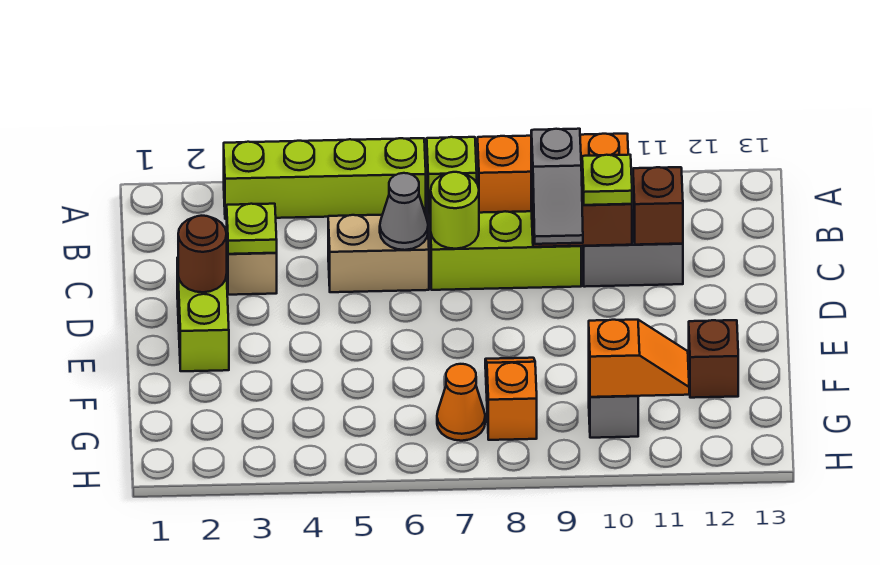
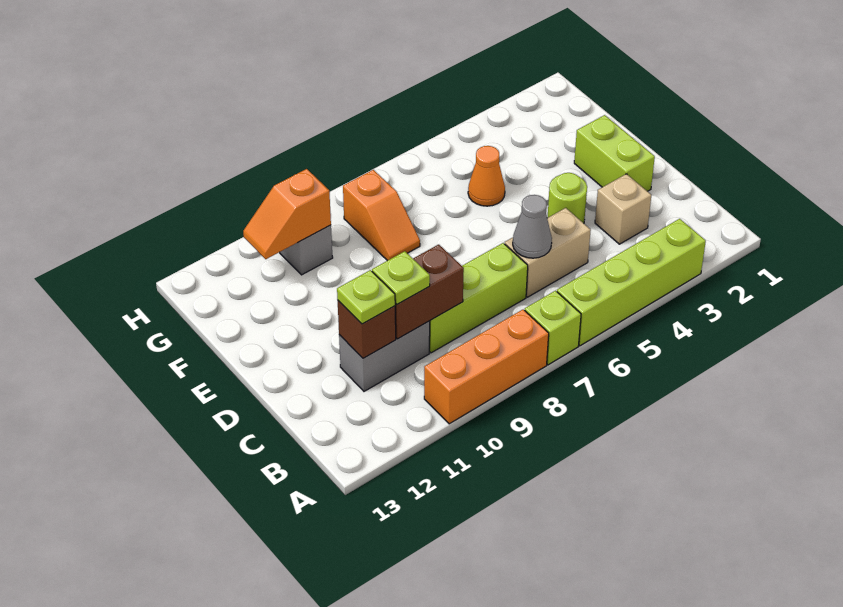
lime 1x1 plate [227,204,277,254] -> lime 1x1 plate moved to [337,270,395,324]
lime 1x1 round brick [431,172,479,249] -> lime 1x1 round brick moved to [547,173,587,223]
grey 1x2 slope [531,129,583,244] -> none
brown 1x1 round brick [178,216,227,292] -> none
brown 1x1 brick [689,320,738,398] -> none
orange 1x1 cone [437,364,485,441] -> orange 1x1 cone moved to [468,146,505,206]

